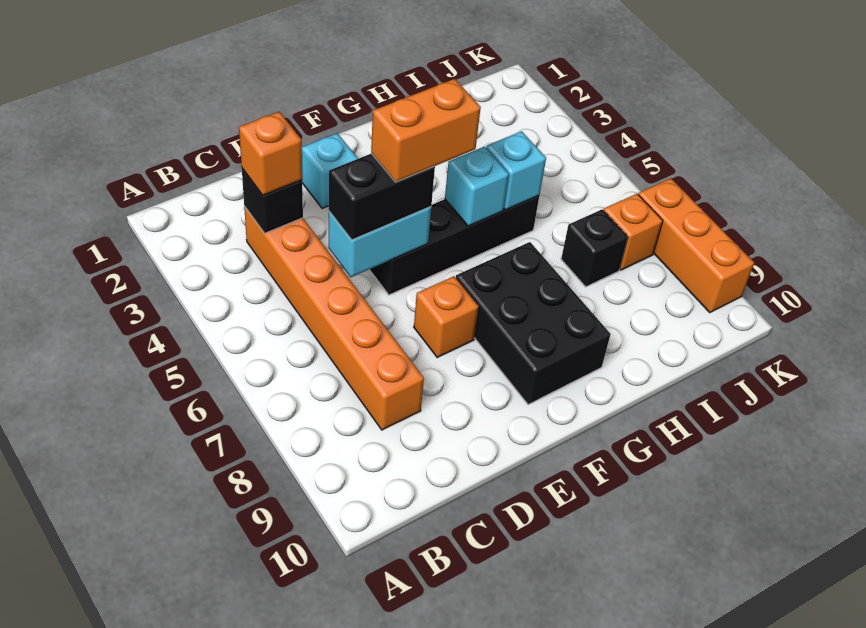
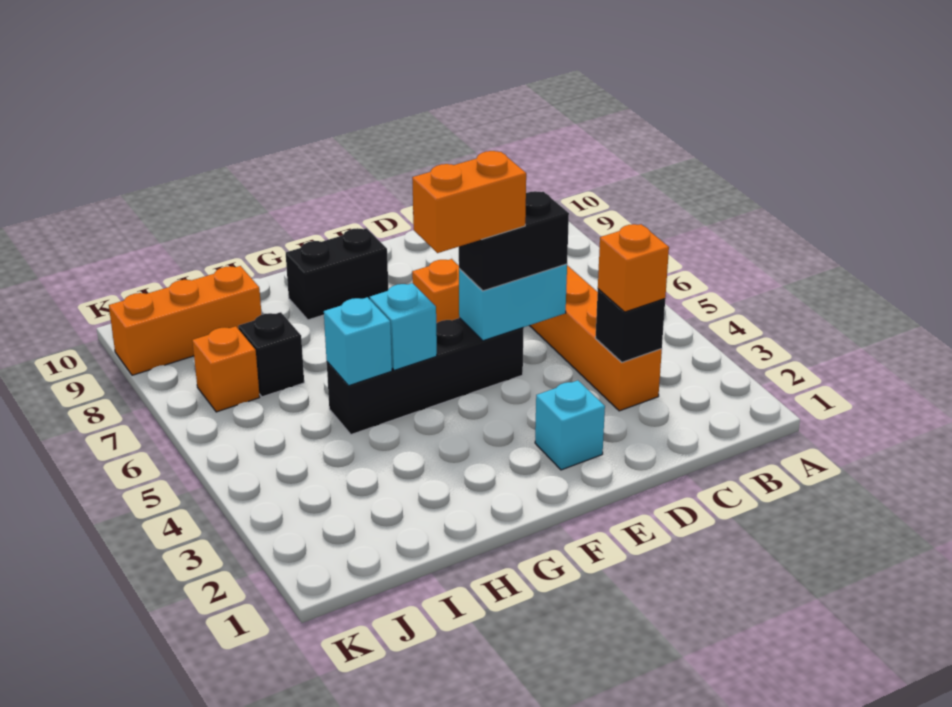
black 2x3 brick [456,242,611,405] -> black 1x2 brick [286,228,388,320]
orange 1x3 brick [638,178,754,313] -> orange 1x3 brick turned to [109,266,262,375]

